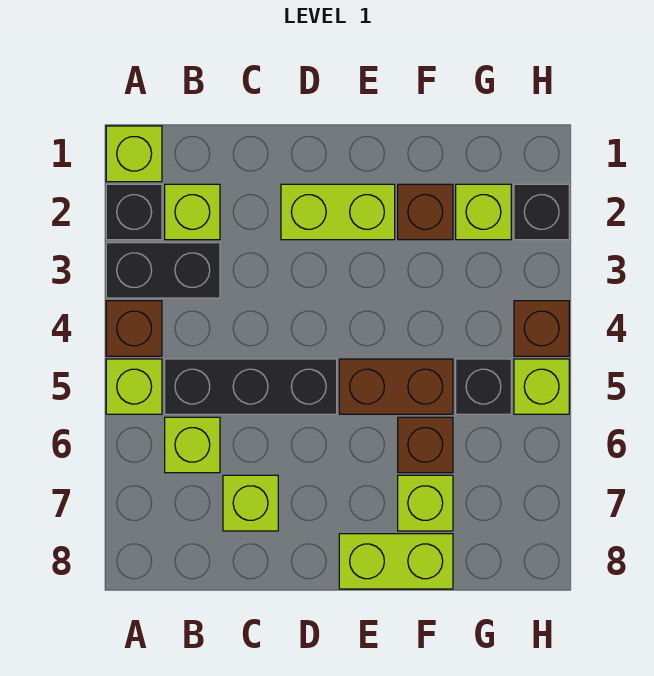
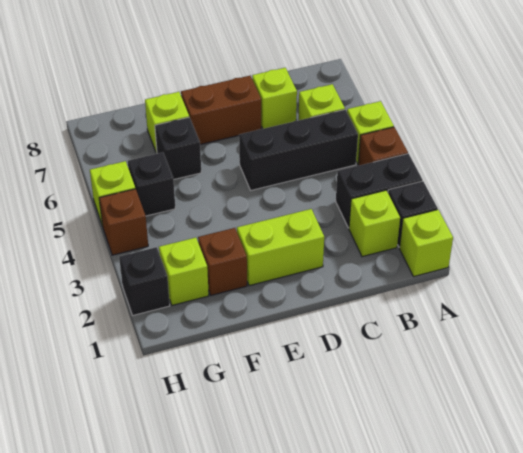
brown 1x2 brick [339,359,453,414] -> brown 1x2 brick moved to [181,76,261,145]
lime 1x2 brick [339,534,453,589] -> none
brown 1x1 brick [398,417,453,473] -> black 1x1 brick [155,117,201,179]

